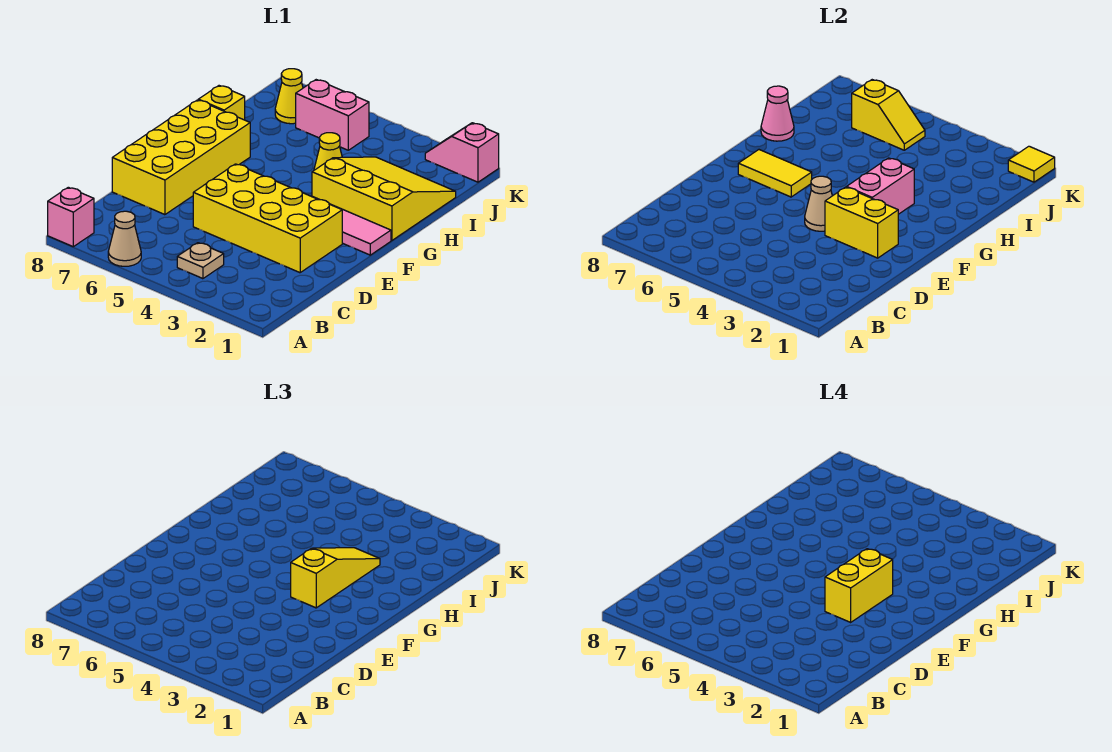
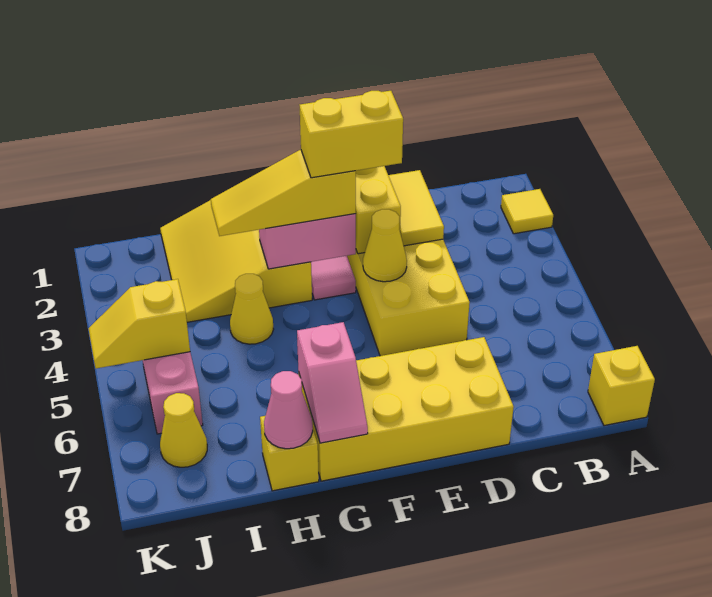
tan 1x1 cone [108,211,141,266] -> none
pink 1x1 brick [48,187,94,247] -> yellow 1x1 brick [588,346,655,426]
tan 1x1 plate [177,243,224,279] -> none
tan 1x1 cone [805,176,832,231] -> yellow 1x1 cone [363,209,407,282]
yellow 1x2 tile [738,150,812,197] -> yellow 1x2 tile moved to [388,170,444,246]
yellow 1x2 slope [852,80,925,150] -> yellow 1x2 slope turned to [89,279,190,368]
pink 1x2 slope [425,123,499,182] -> pink 1x2 slope moved to [297,322,368,443]
yellow 1x1 tile [1008,146,1055,182] -> yellow 1x1 tile moved to [501,189,553,234]

